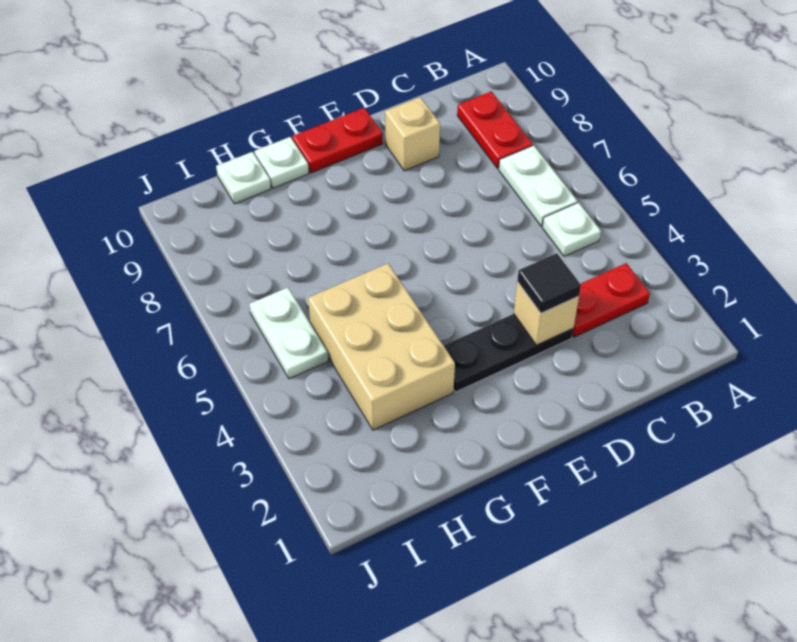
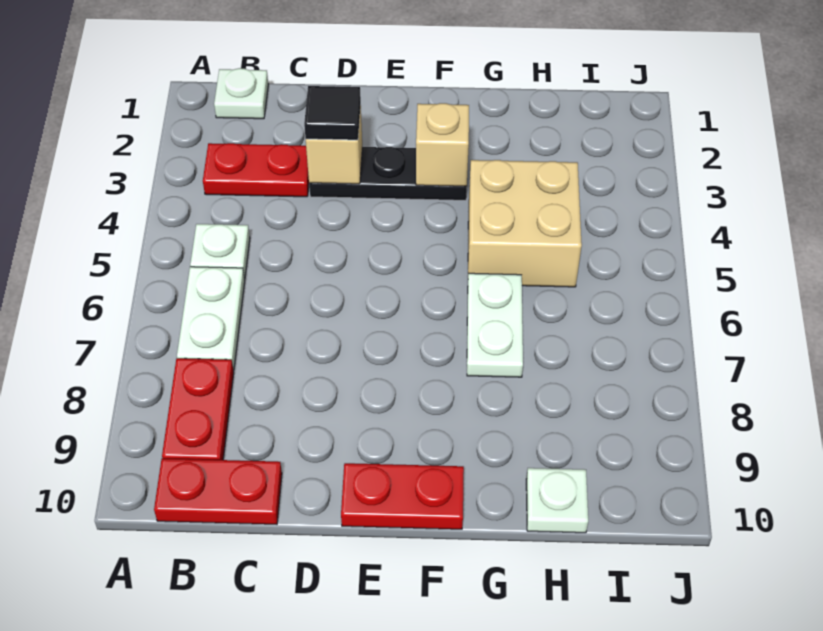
none -> red 1x2 plate [154,458,282,524]
tan 1x1 brick [385,97,440,171] -> tan 1x1 brick moved to [416,103,469,186]
tan 2x3 brick [308,264,455,430] -> tan 2x2 brick [468,160,582,287]
white 1x1 plate [255,137,309,188] -> white 1x1 plate moved to [214,68,268,119]
white 1x2 plate [249,288,328,379] -> white 1x2 plate moved to [467,273,523,377]

